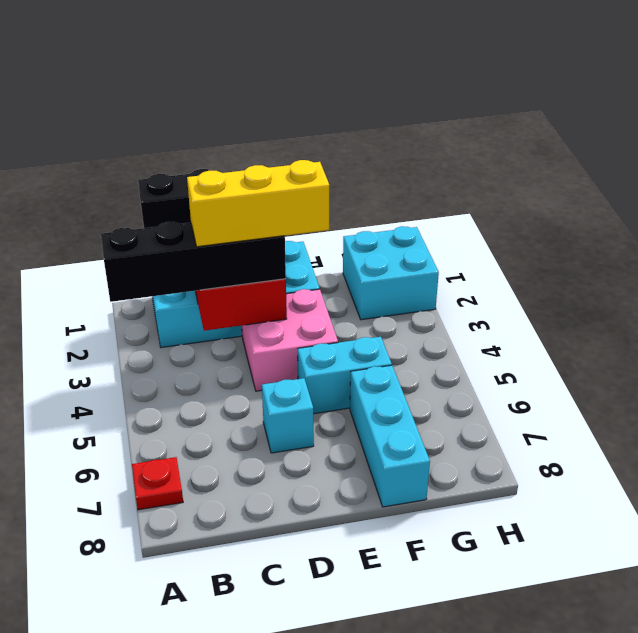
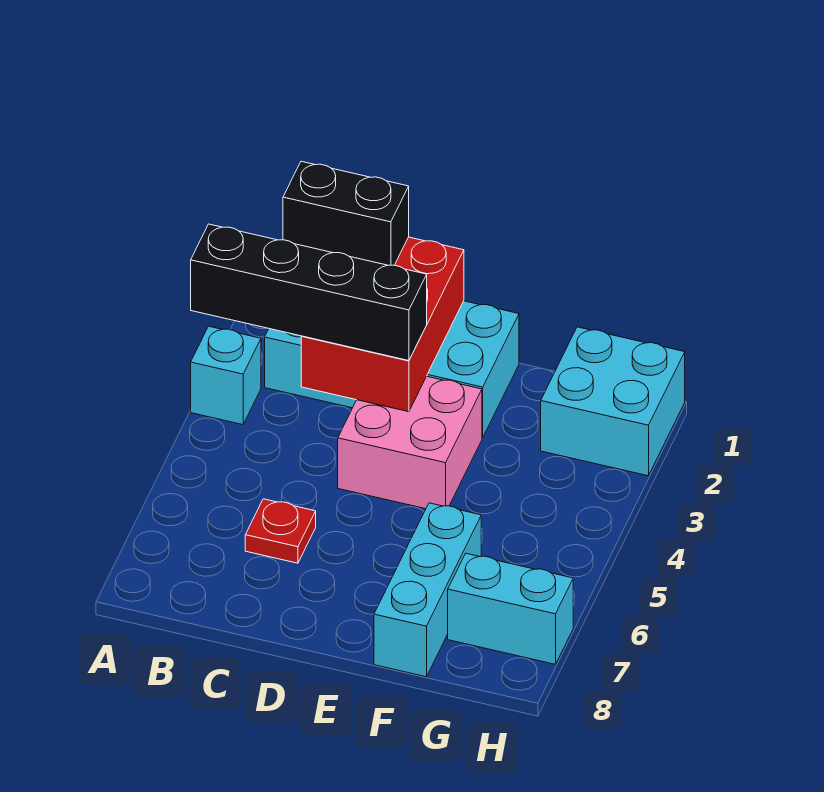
red 1x1 plate [132,457,183,510] -> red 1x1 plate moved to [245,499,316,563]
yellow 1x3 brick [187,160,329,247] -> none
cyan 1x1 brick [262,378,314,453] -> cyan 1x1 brick moved to [191,326,261,425]
cyan 1x2 brick [298,337,392,414] -> cyan 1x2 brick moved to [448,553,573,664]

